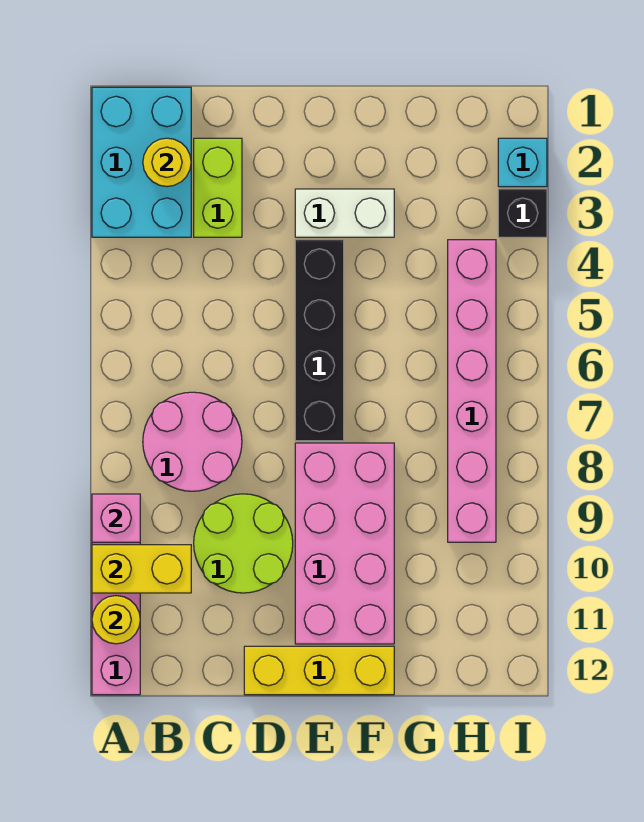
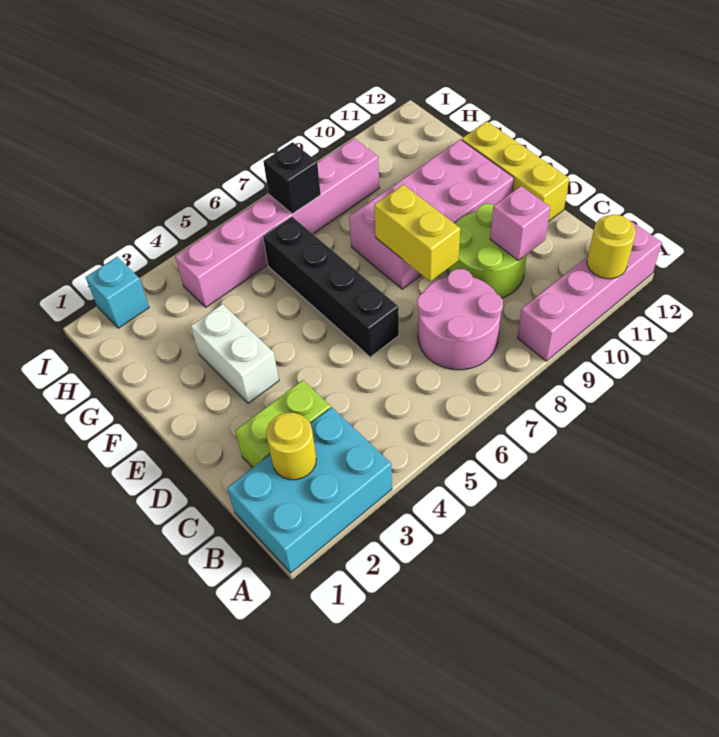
pink 1x1 brick [92,494,140,542] -> pink 1x1 brick moved to [490,186,550,261]
yellow 1x2 brick [92,545,191,593] -> yellow 1x2 brick moved to [374,184,460,282]
black 1x4 brick [295,240,344,441] -> black 1x4 brick turned to [263,217,399,357]
black 1x1 brick [498,189,547,237] -> black 1x1 brick moved to [263,142,321,214]

